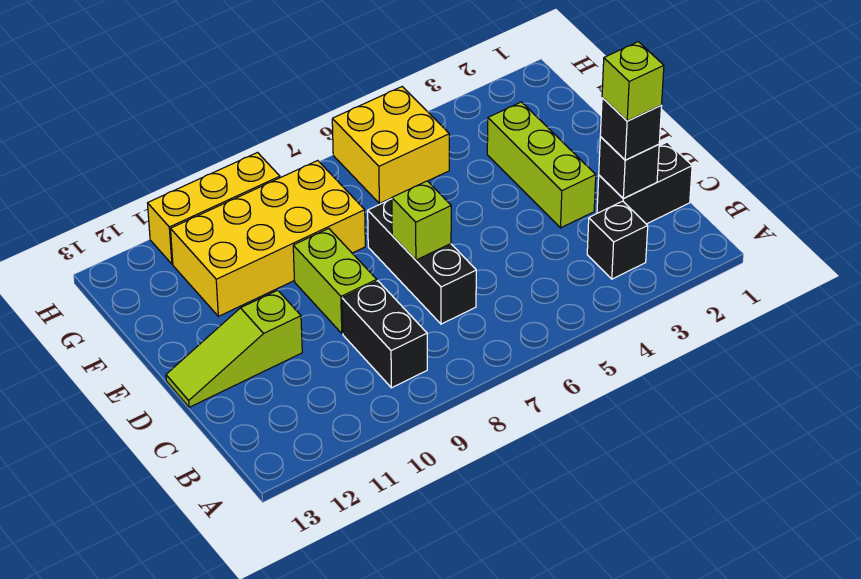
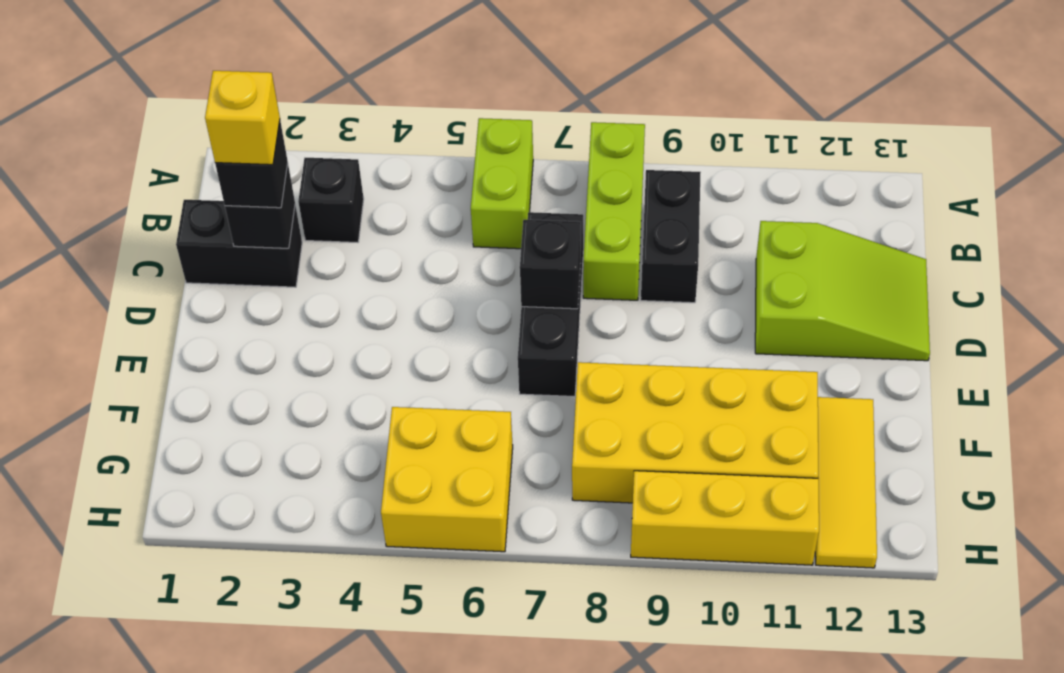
lime 1x1 brick [602,42,664,121] -> yellow 1x1 brick [205,71,280,165]
lime 1x3 brick [487,102,596,228] -> lime 1x3 brick moved to [583,122,645,300]
lime 1x1 brick [392,181,451,260] -> black 1x1 brick [520,220,581,309]
lime 1x2 brick [293,229,377,333] -> lime 1x2 brick moved to [471,118,533,249]
lime 1x3 slope [166,290,302,407] -> lime 2x3 slope [755,221,930,361]
none -> yellow 1x3 tile [815,397,877,568]

